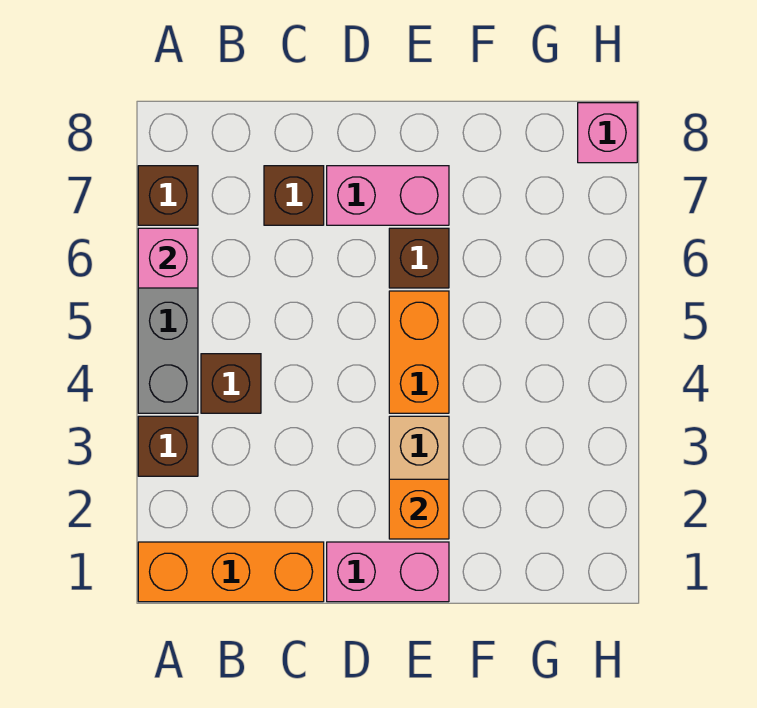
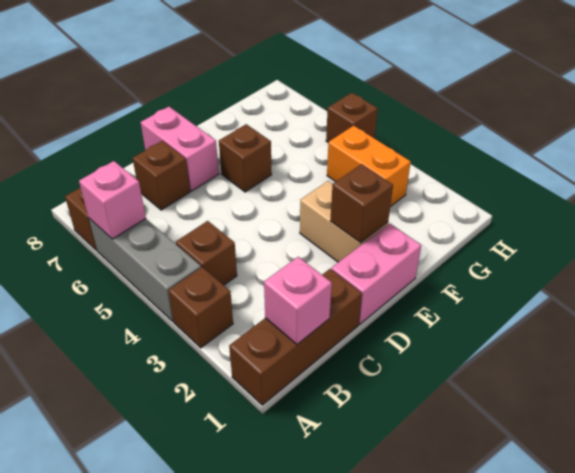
orange 1x3 brick [138,542,324,602] -> brown 1x3 brick [229,269,362,405]
pink 1x2 brick [327,166,449,225] -> pink 1x2 brick turned to [141,107,219,191]
orange 1x1 brick [389,479,449,539] -> brown 1x1 brick [330,164,393,243]
orange 1x2 brick [389,291,449,413] -> orange 1x2 brick moved to [327,125,411,207]
none -> brown 1x1 brick [326,93,378,142]
pink 1x1 brick [578,103,637,163] -> pink 1x1 brick moved to [264,257,332,344]

